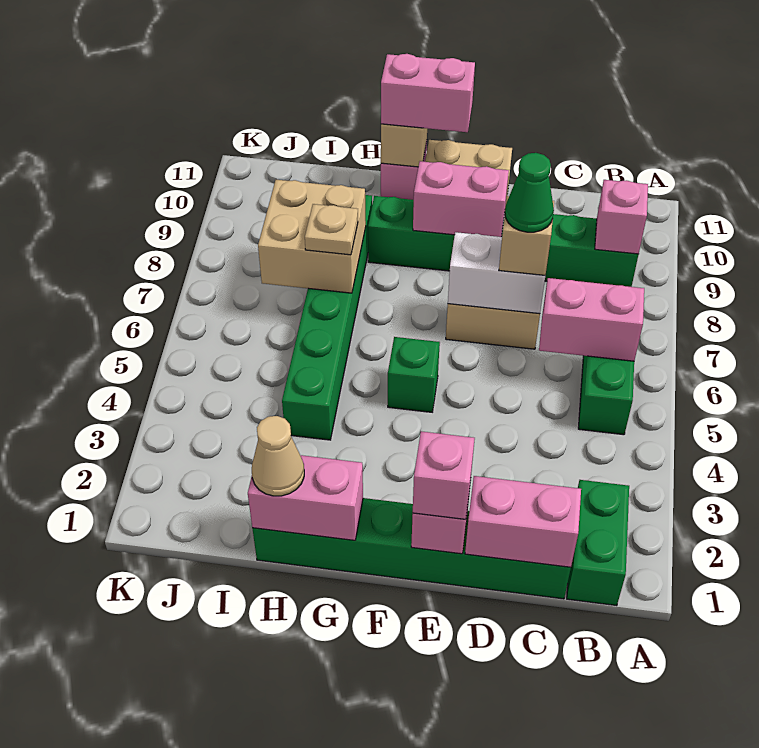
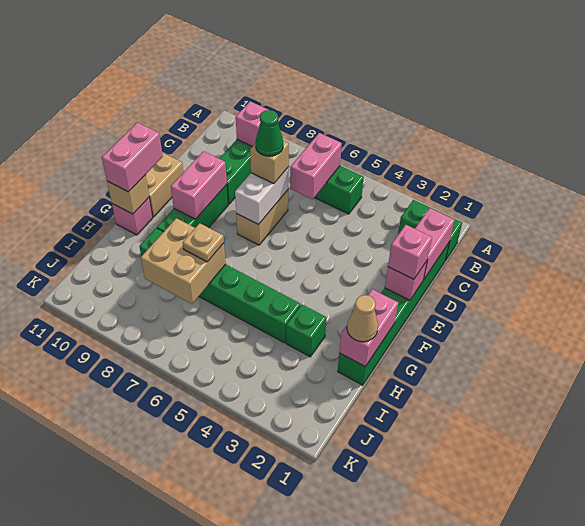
green 1x1 brick [388,337,440,412] -> green 1x1 brick moved to [286,305,326,357]

